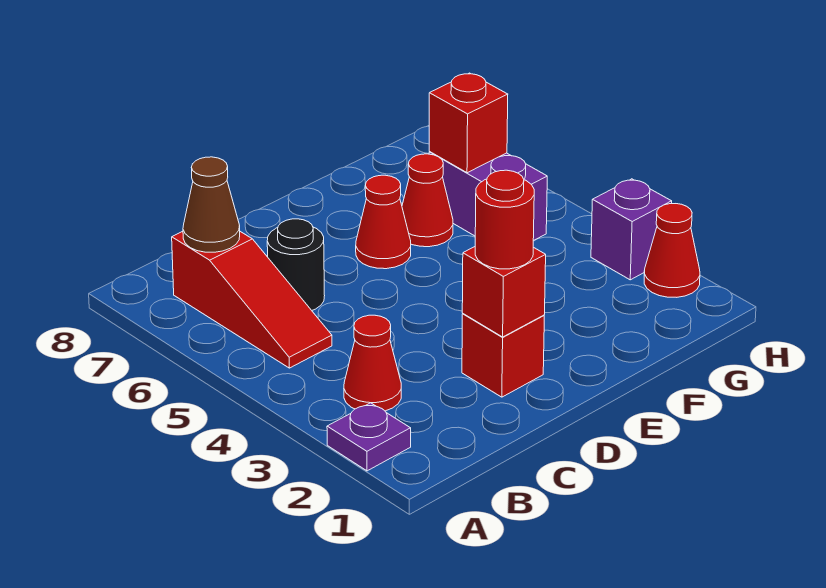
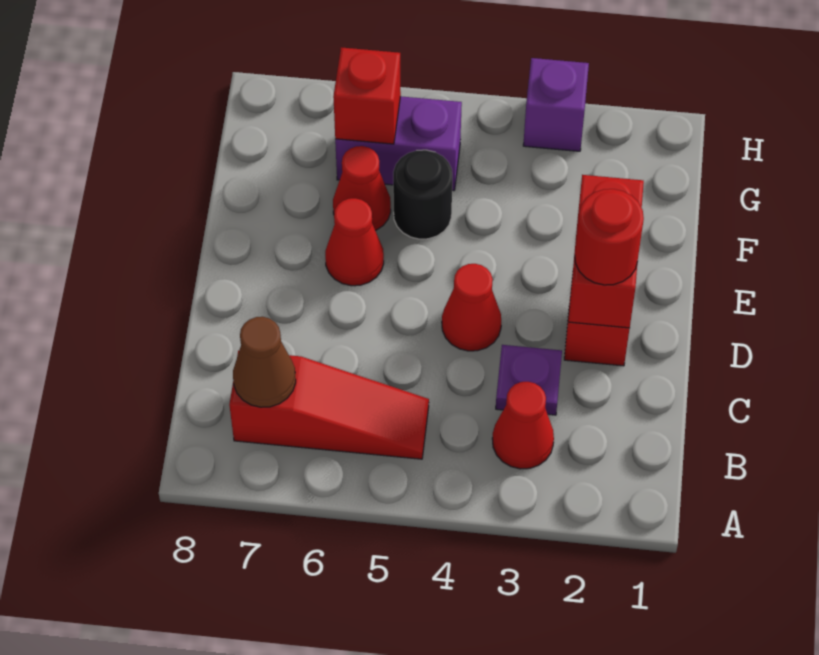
purple 1x1 plate [327,403,411,471] -> purple 1x1 plate moved to [496,345,562,415]
black 1x1 round brick [267,219,325,310] -> black 1x1 round brick moved to [393,150,452,239]
red 1x1 brick [462,247,546,337] -> red 1x2 brick [568,175,644,328]
red 1x1 cone [644,204,700,297] -> red 1x1 cone moved to [442,264,501,351]

